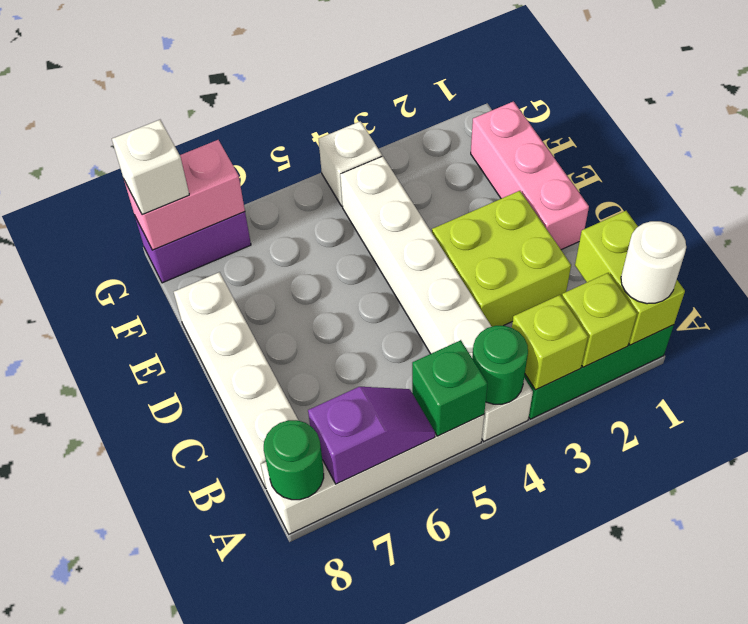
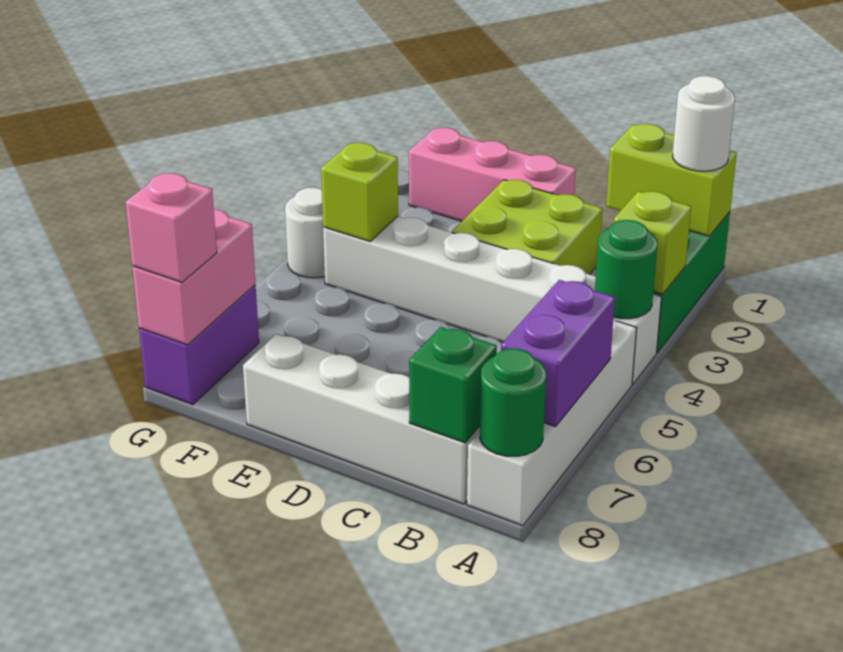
lime 1x1 brick [562,273,637,367] -> lime 1x1 brick moved to [321,143,398,241]
green 1x1 brick [412,340,488,436] -> green 1x1 brick moved to [409,327,497,443]
purple 1x2 slope [308,387,435,484] -> purple 1x2 brick [501,280,615,427]
white 1x1 brick [319,121,382,206] -> white 1x1 round brick [285,188,325,278]
white 1x1 brick [112,120,189,215] -> pink 1x1 brick [126,173,217,282]

